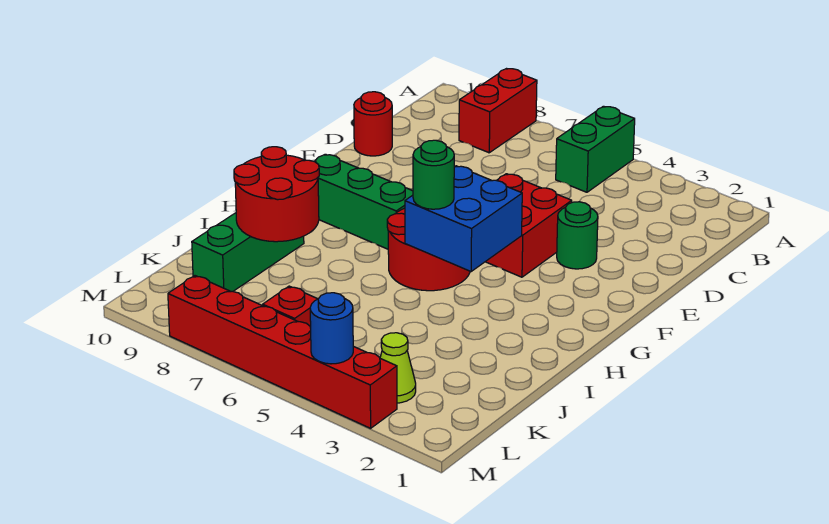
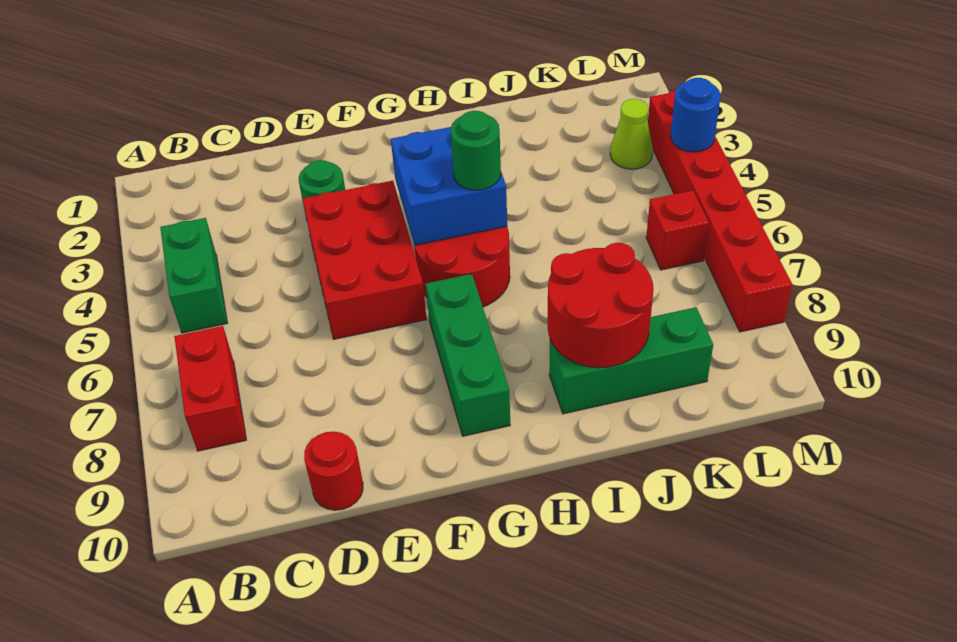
green 1x2 brick [556,106,635,192] -> green 1x2 brick turned to [160,218,227,333]
red 1x2 brick [459,69,537,153] -> red 1x2 brick turned to [174,326,246,451]
red 2x2 brick [486,174,572,277] -> red 2x3 brick [303,181,427,339]

